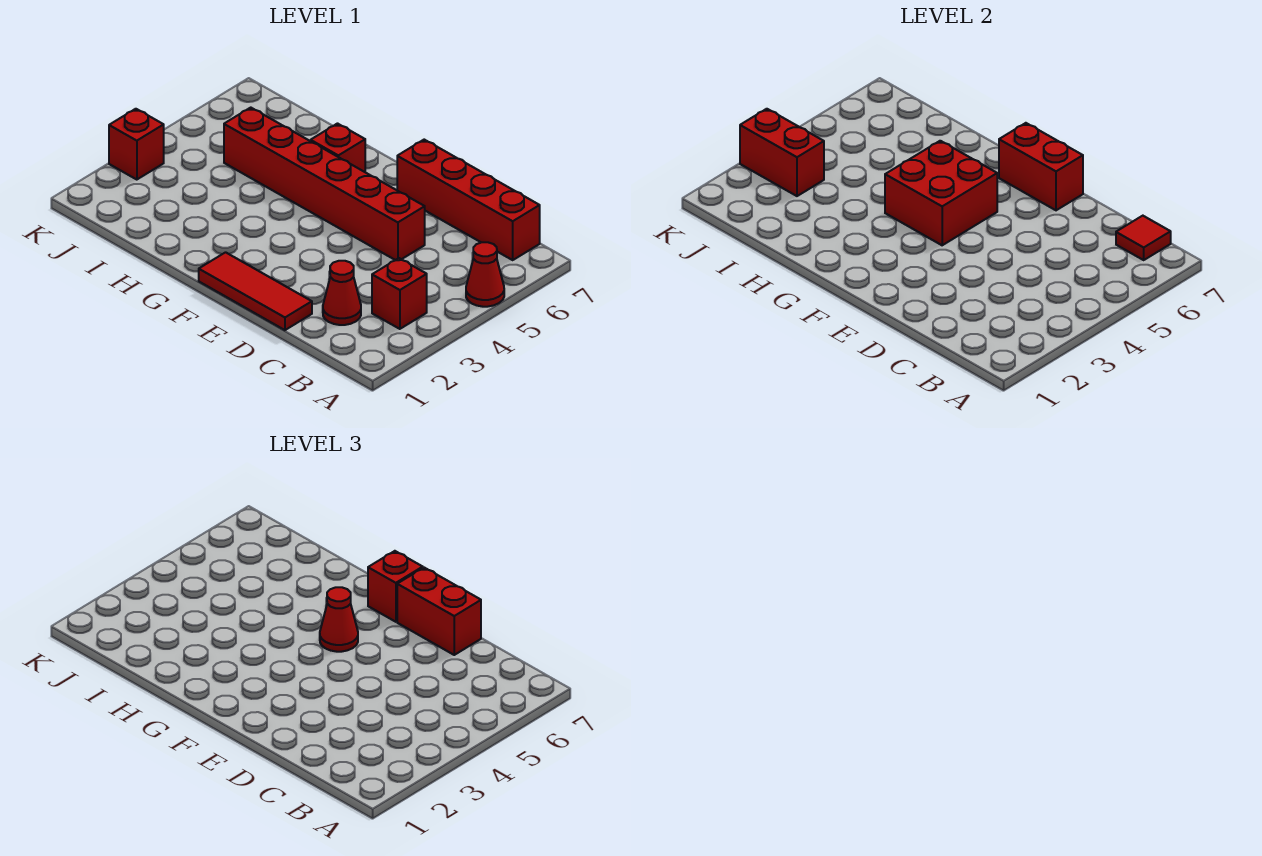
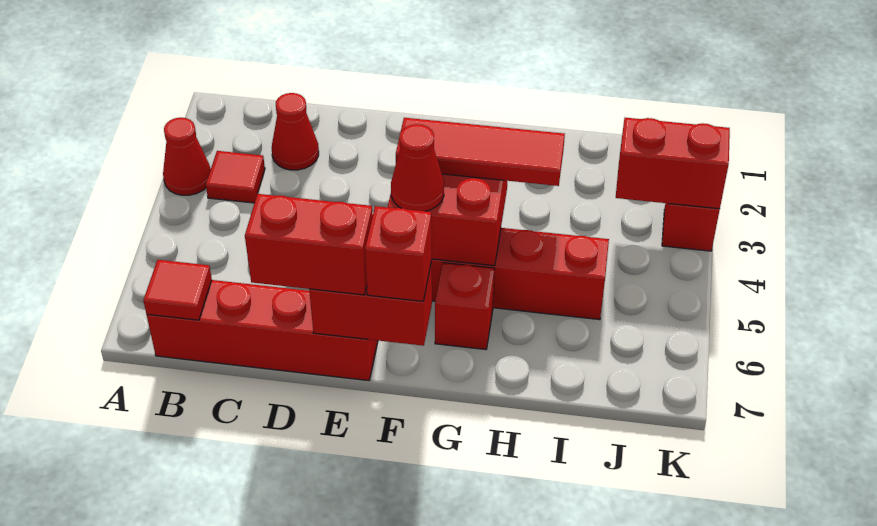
red 1x1 cone [466,242,504,307] -> red 1x1 cone moved to [163,117,211,195]
red 1x1 brick [372,258,427,329] -> red 1x1 tile [206,151,265,203]
red 1x3 tile [199,252,312,330] -> red 1x3 tile moved to [396,118,565,186]

